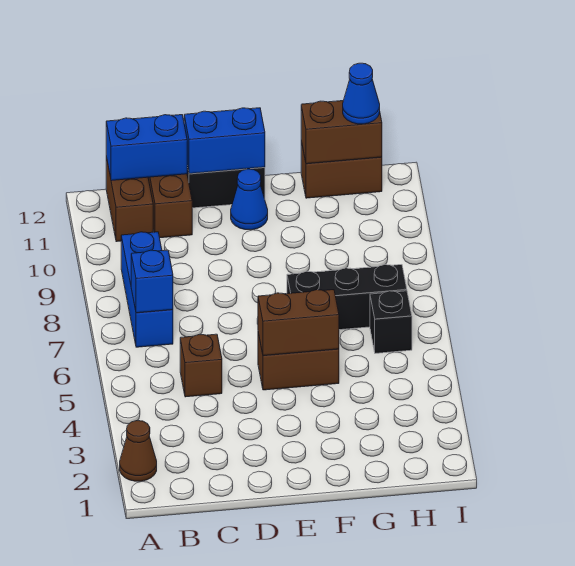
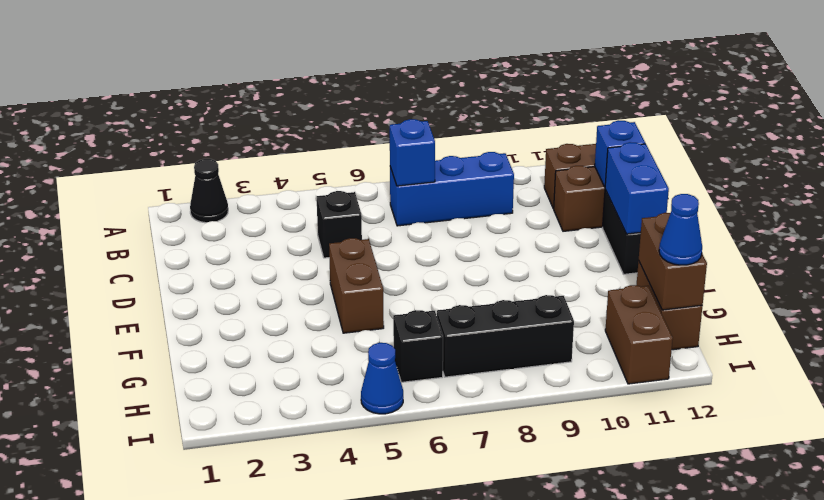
brown 1x1 cone [120,421,157,481] -> black 1x1 cone [190,159,228,223]
blue 1x2 brick [106,115,187,181] -> blue 1x1 brick [595,120,645,187]
brown 1x1 brick [180,334,222,397] -> black 1x1 brick [317,191,362,258]
brown 1x2 brick [258,290,339,355] -> brown 1x2 brick moved to [605,285,673,384]
blue 1x1 cone [231,169,268,230] -> blue 1x1 cone moved to [361,343,403,414]
black 1x3 brick [287,265,407,330] -> black 1x3 brick turned to [437,295,574,377]

